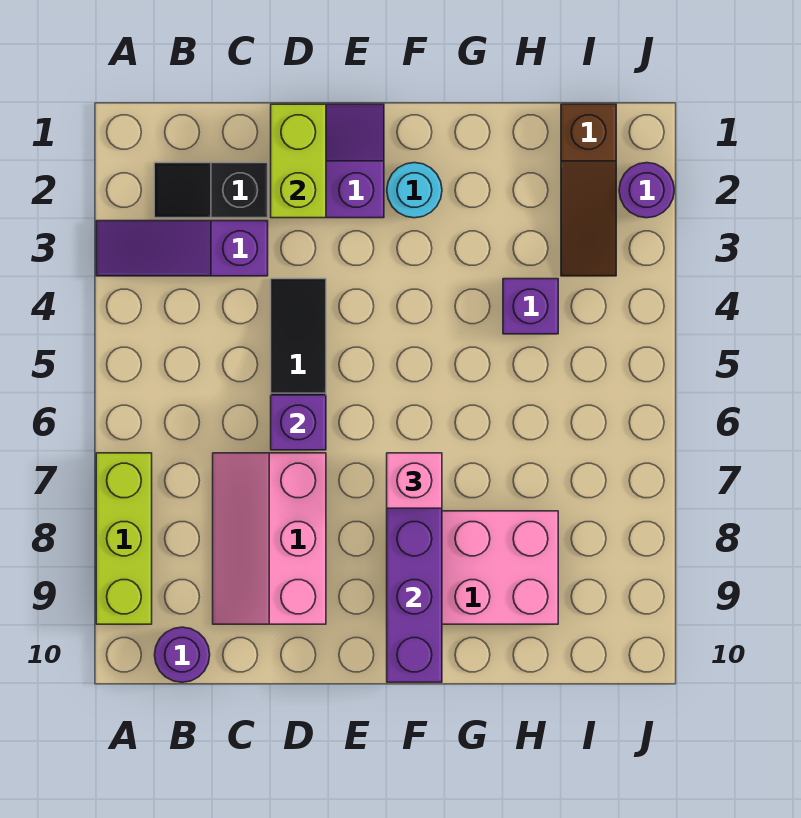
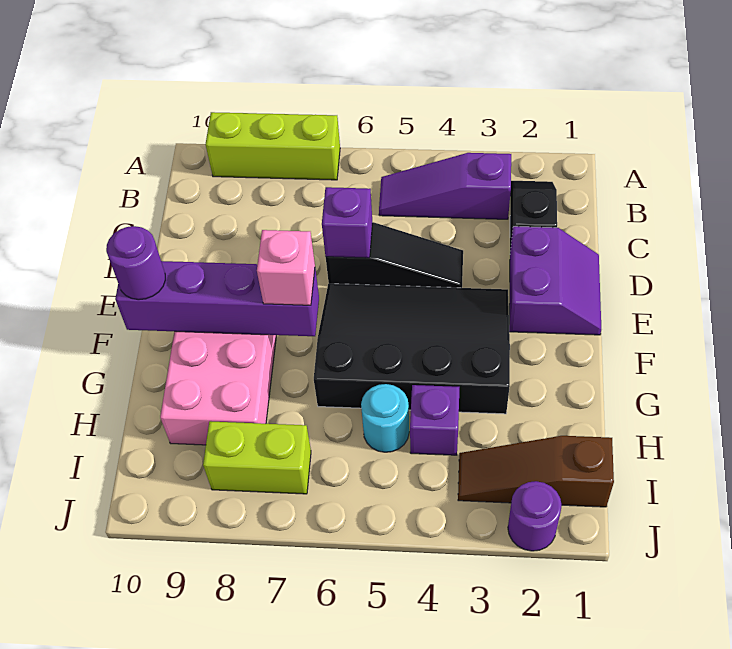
purple 1x3 slope [96,221,268,276] -> purple 1x3 slope turned to [379,153,511,219]
purple 1x1 round brick [155,627,210,682] -> purple 1x1 round brick moved to [106,226,165,300]
pink 2x3 slope [213,453,326,624] -> none
lime 1x2 brick [271,104,326,218] -> lime 1x2 brick moved to [203,421,311,494]
none -> black 3x4 slope [314,284,510,414]
cyan 1x1 round brick [387,163,442,218] -> cyan 1x1 round brick moved to [361,384,409,452]

